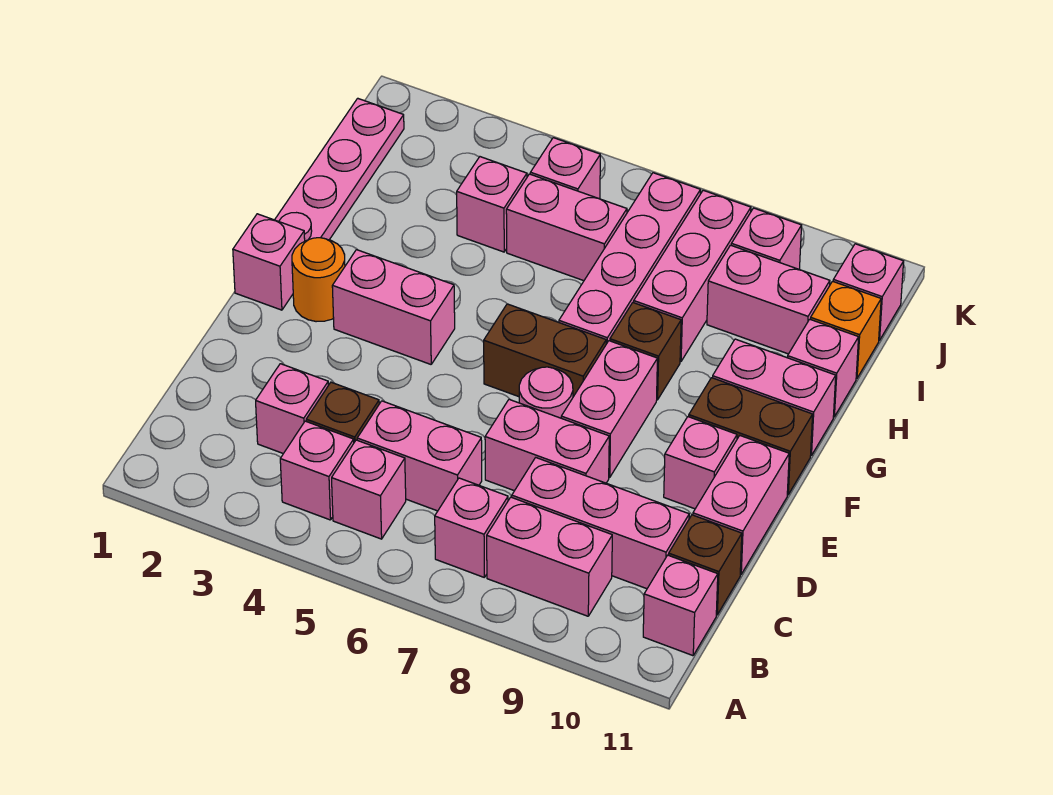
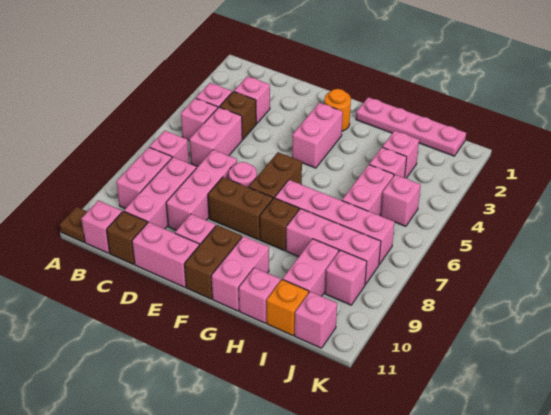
none -> brown 1x1 plate [60,207,87,242]
pink 1x2 brick [485,399,609,491] -> pink 1x3 brick [166,150,237,230]
pink 1x2 brick [561,341,657,478] -> brown 1x2 brick [208,177,273,240]
pink 1x1 brick [233,214,305,310] -> pink 1x1 brick moved to [382,131,419,178]

